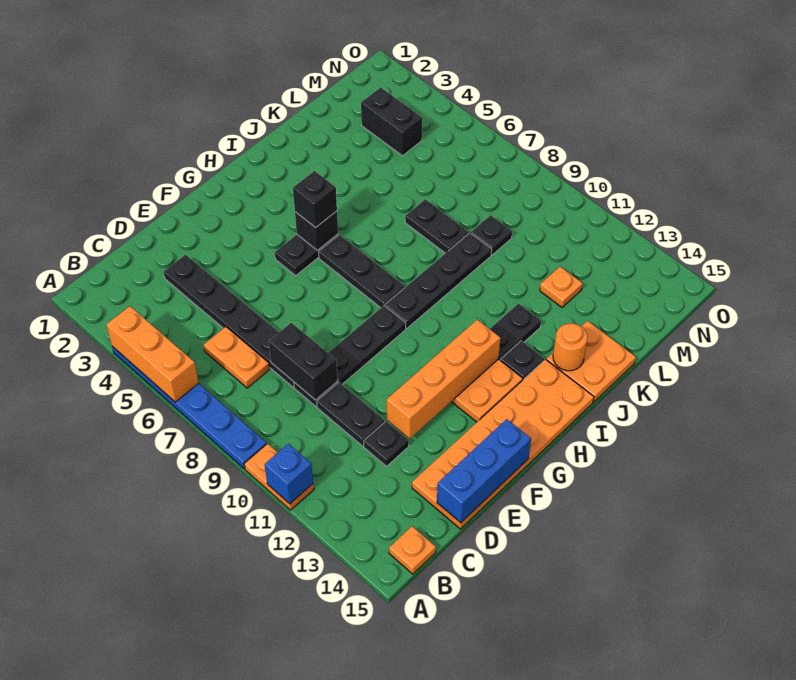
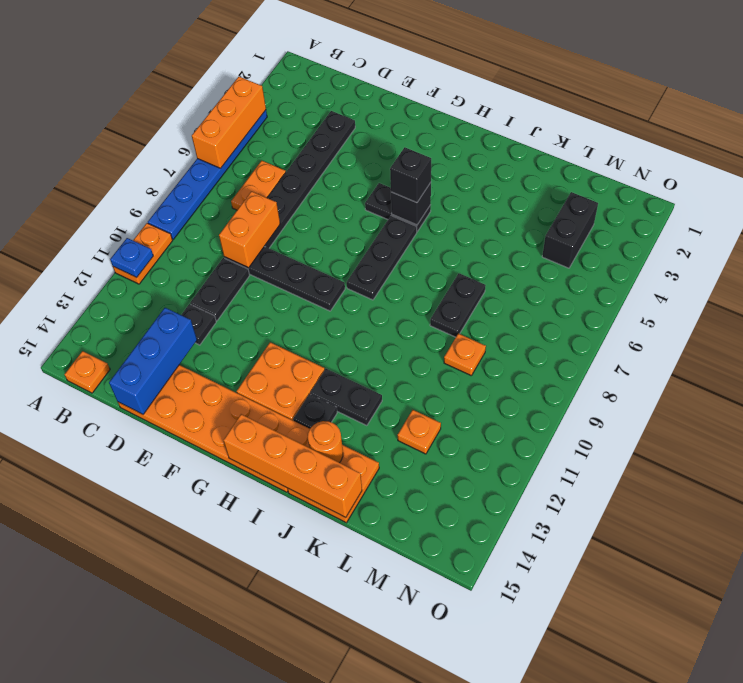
blue 1x1 brick [265,444,313,504] -> blue 1x1 plate [110,238,153,277]
black 1x2 brick [269,323,338,400] -> orange 1x2 brick [219,191,280,268]
blue 1x3 brick [437,419,531,523] -> blue 1x3 brick turned to [109,308,197,414]
orange 1x4 brick [387,320,500,439] -> orange 1x4 brick moved to [223,414,362,517]
black 1x4 plate [385,233,492,328] -> none
black 1x1 plate [471,215,512,255] -> orange 1x1 plate [444,333,486,376]

